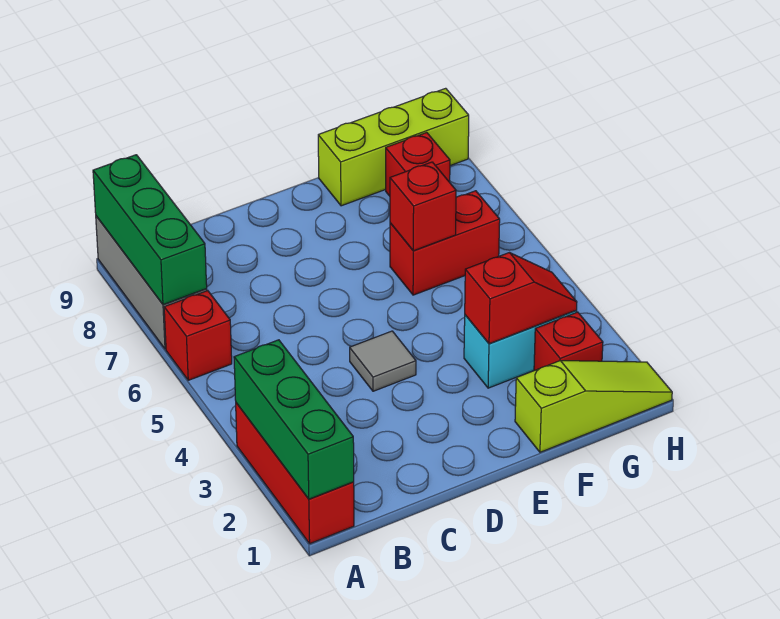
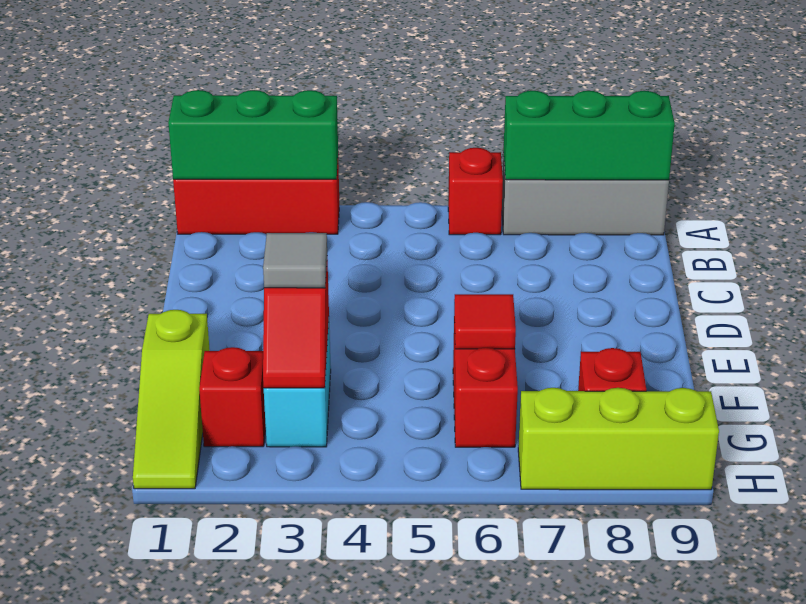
grey 1x1 tile [350,331,416,391] -> grey 1x1 tile moved to [263,233,327,288]
red 1x1 brick [390,162,456,251] -> red 1x1 tile [454,294,516,349]
lime 1x3 brick [318,88,469,206] -> lime 1x3 brick turned to [518,388,719,490]

